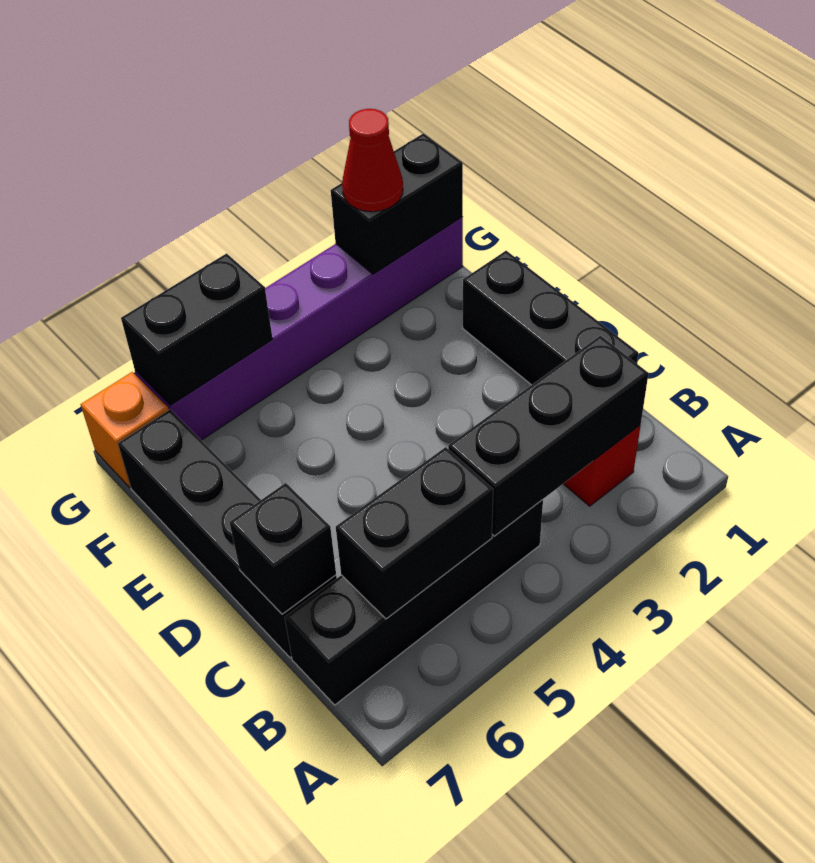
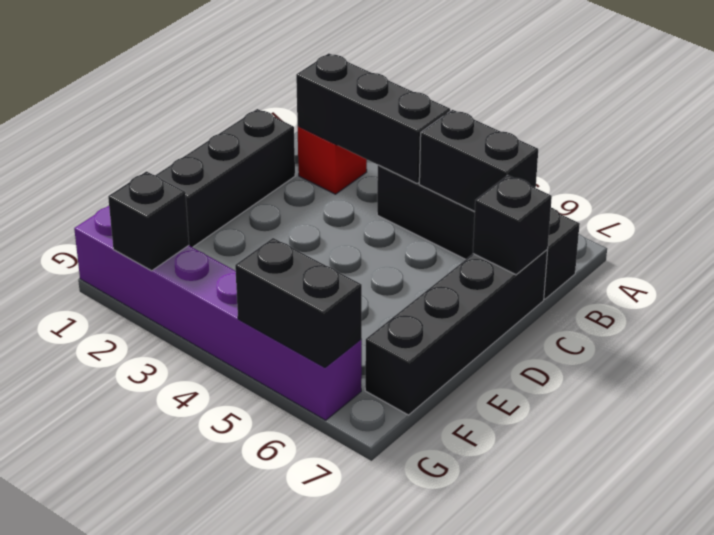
black 1x2 brick [331,133,463,274] -> black 1x1 brick [108,171,189,271]
red 1x1 cone [342,109,403,212] -> none
orange 1x1 brick [81,372,169,487] -> none

